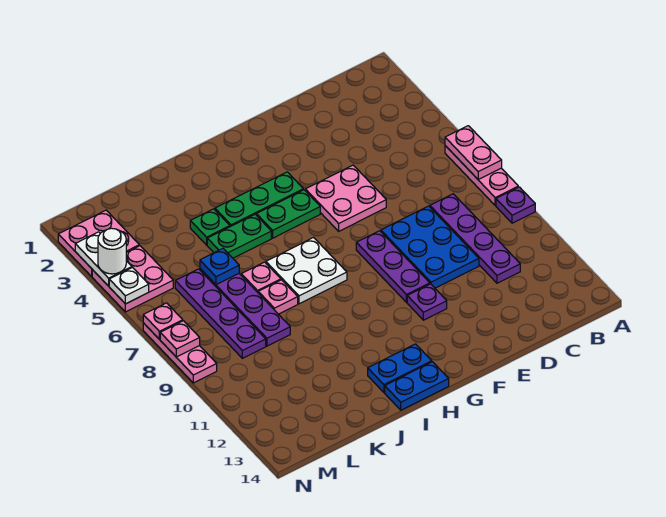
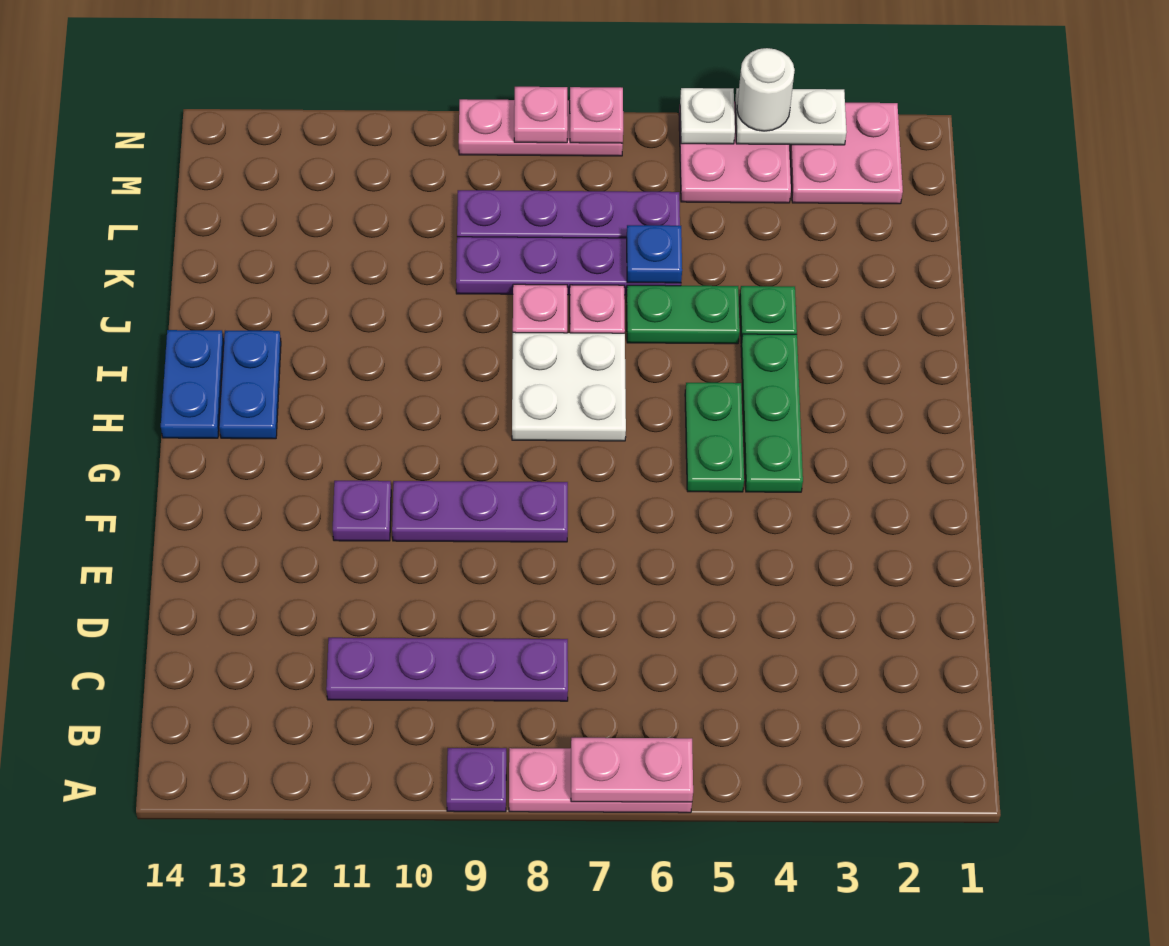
blue 2x3 plate [381,206,479,288] -> none
pink 2x2 plate [305,165,386,231] -> none
green 1x2 plate [207,214,271,258] -> green 1x2 plate turned to [626,285,740,344]

